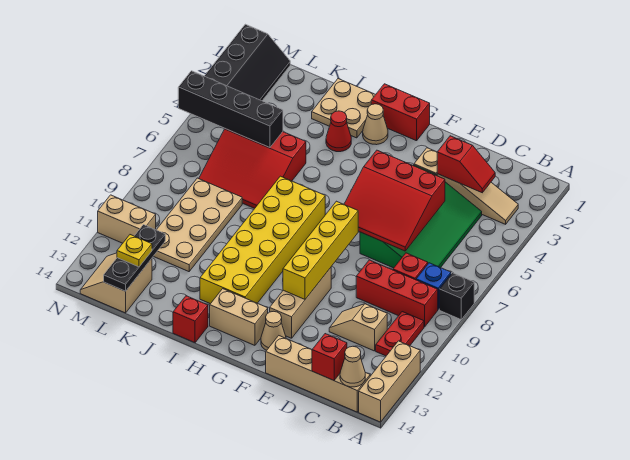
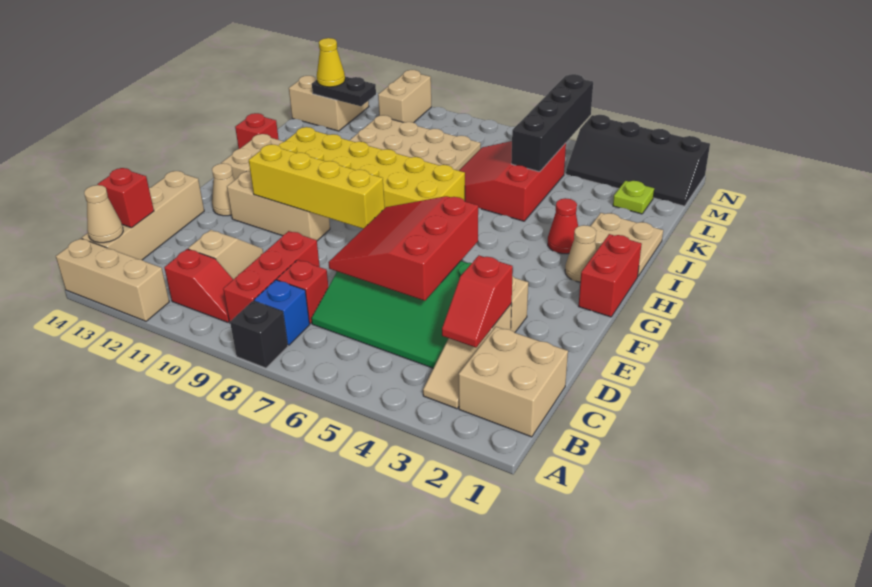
none -> tan 2x2 brick [459,327,568,437]
red 1x2 plate [376,312,424,356] -> red 1x2 slope [164,249,233,322]
none -> lime 1x1 plate [613,181,654,214]
black 1x3 plate [104,225,165,291] -> black 1x2 plate [312,77,376,106]
yellow 1x1 plate [117,235,152,267] -> yellow 1x1 cone [317,38,345,87]

